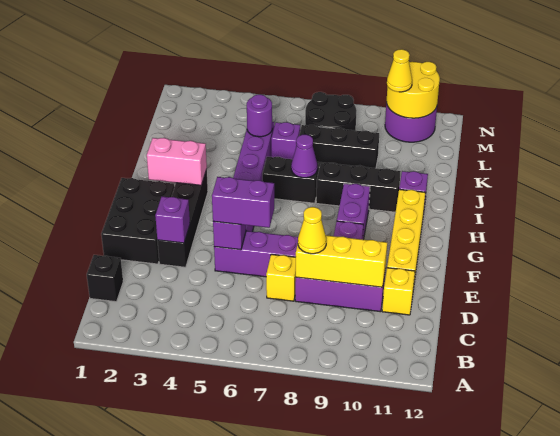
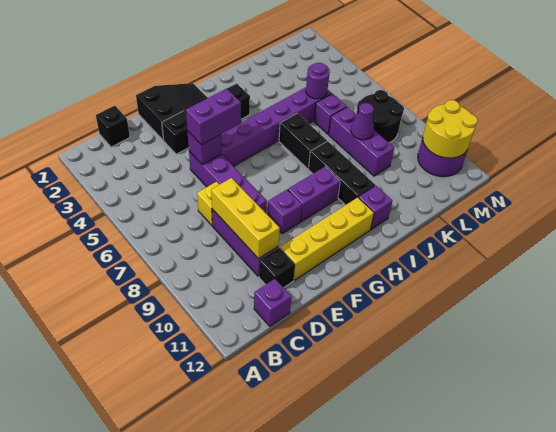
yellow 1x1 cone [298,207,326,254] -> none
yellow 1x1 brick [382,268,415,315] -> black 1x1 brick [259,247,295,288]
black 2x3 brick [101,178,174,264] -> black 2x3 slope [136,83,208,140]
purple 1x1 brick [155,197,190,243] -> purple 1x1 brick moved to [254,279,291,326]
purple 1x2 brick [212,177,274,228] -> purple 1x2 brick turned to [186,89,241,145]
pink 1x2 brick [147,138,207,185] -> none
purple 1x1 cone [291,135,317,178] -> purple 1x1 cone moved to [351,103,374,140]
black 1x3 brick [299,125,379,168] -> purple 1x3 brick [329,107,394,176]
yellow 1x1 cone [387,49,412,92] -> none

